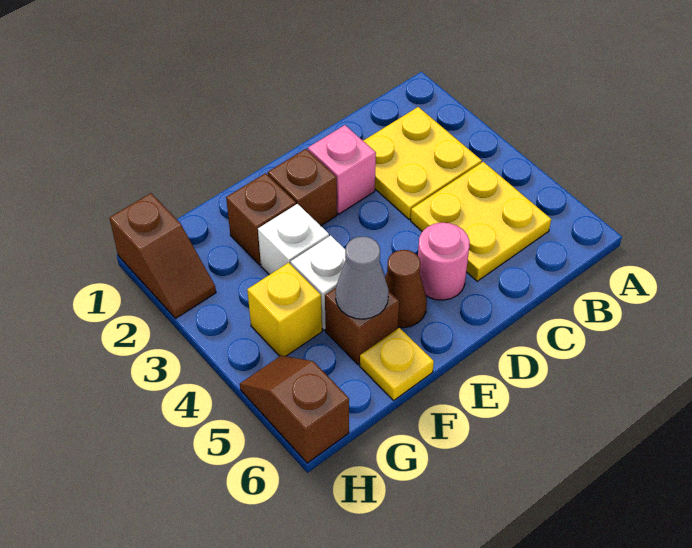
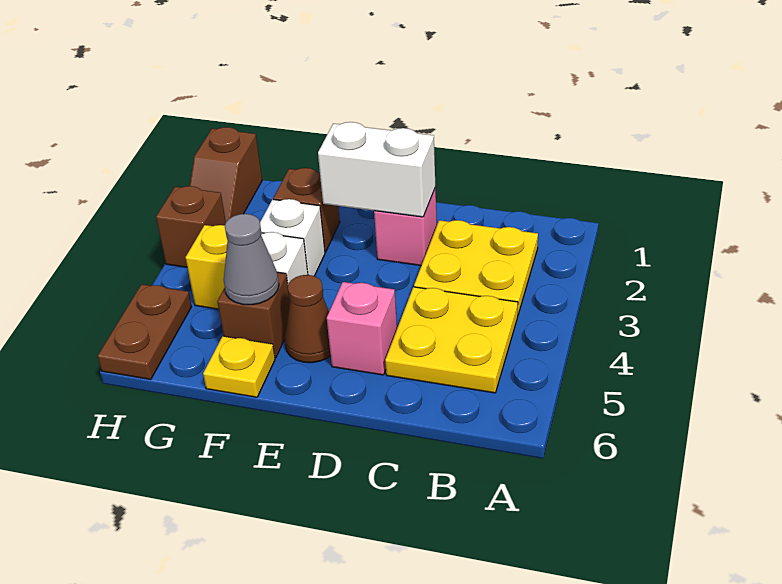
none -> white 1x2 brick [318,122,435,217]
pink 1x1 round brick [418,223,470,300] -> pink 1x1 brick [327,282,397,375]
brown 1x1 brick [268,149,337,226] -> brown 1x1 brick moved to [156,186,226,267]
brown 1x2 slope [240,355,349,463] -> brown 1x2 plate [98,284,192,380]

